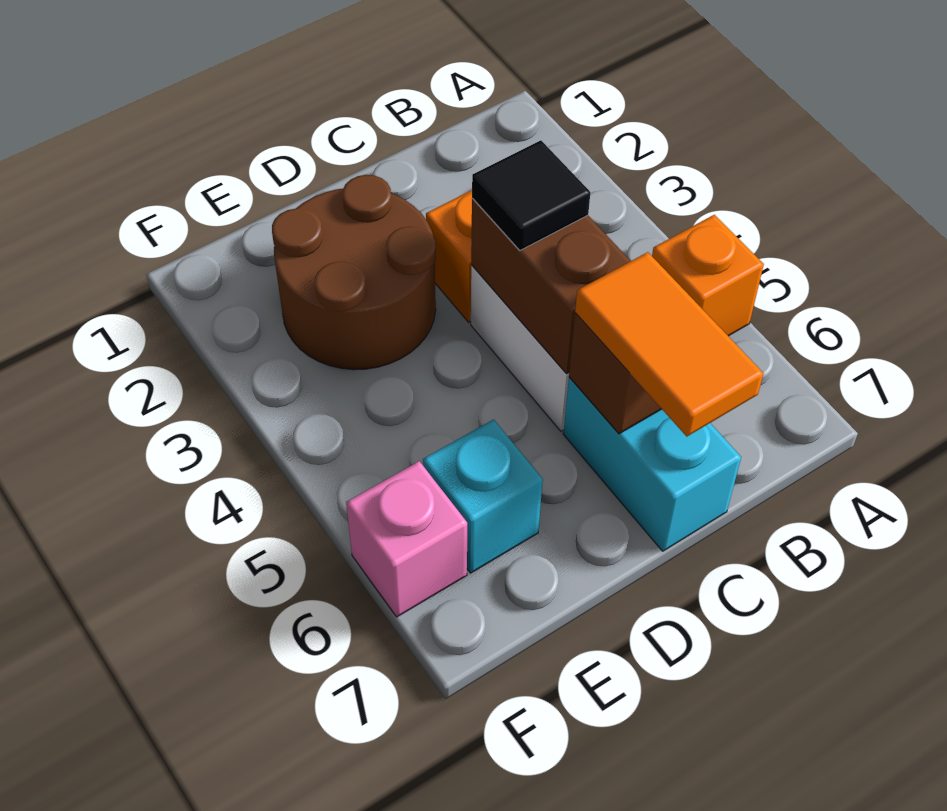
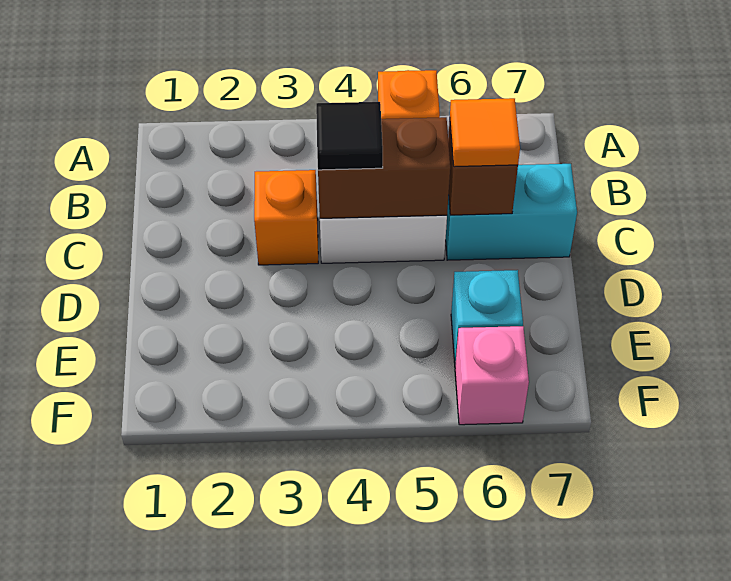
orange 1x2 tile [575,252,763,437] -> orange 1x1 tile [450,98,520,167]
brown 2x2 round brick [272,175,436,370] -> none

